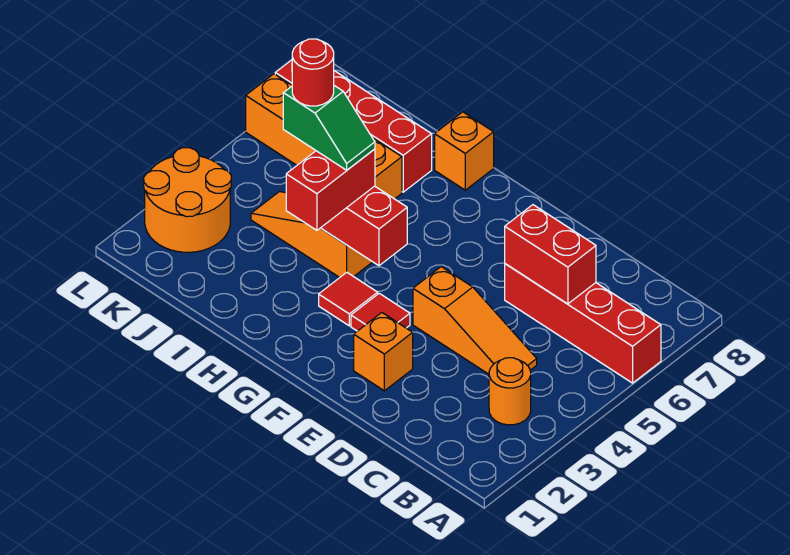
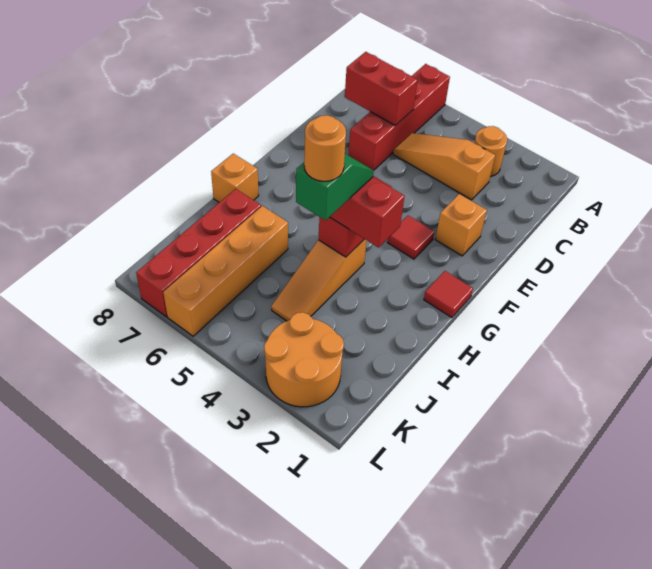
orange 1x3 slope [413,267,537,374] -> orange 1x3 slope turned to [393,133,495,200]
red 1x2 brick [505,205,596,304] -> red 1x2 brick turned to [345,52,418,125]
red 1x1 tile [319,272,378,326] -> red 1x1 tile moved to [424,271,473,318]
red 1x1 round brick [292,39,334,106] -> orange 1x1 round brick [304,115,346,181]

